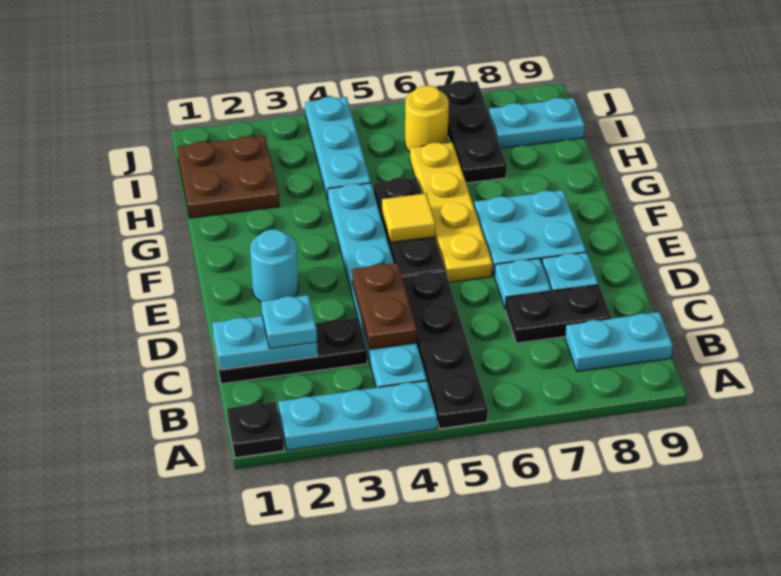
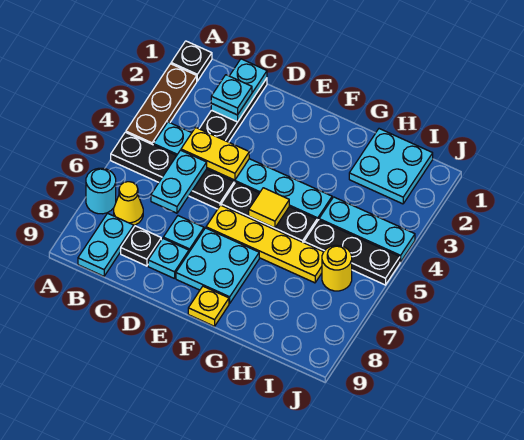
cyan 1x3 plate [278,381,437,450] -> brown 1x3 plate [126,64,197,145]
none -> yellow 1x1 cone [114,182,143,225]
brown 1x2 plate [352,263,417,349] -> yellow 1x2 plate [181,127,249,180]
black 1x2 plate [506,285,611,343] -> black 1x1 plate [121,226,161,266]
cyan 1x1 round brick [250,229,298,302] -> cyan 1x1 round brick moved to [86,168,116,214]
none -> yellow 1x1 plate [188,286,229,326]
brown 2x2 plate [177,136,279,218] -> cyan 2x2 plate [349,129,433,204]
black 1x3 plate [436,81,507,183] -> black 1x3 plate moved to [304,220,400,285]
cyan 1x2 plate [489,98,585,148] -> cyan 1x2 plate moved to [151,150,207,213]

